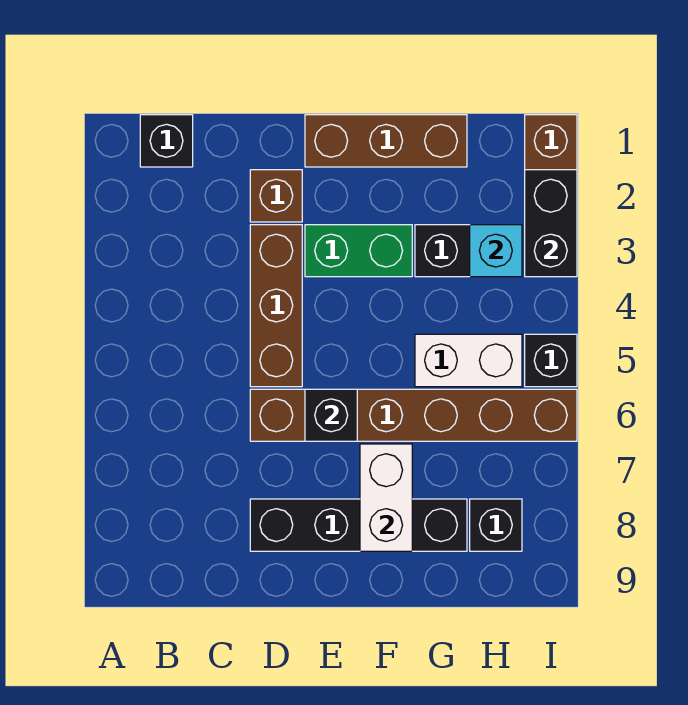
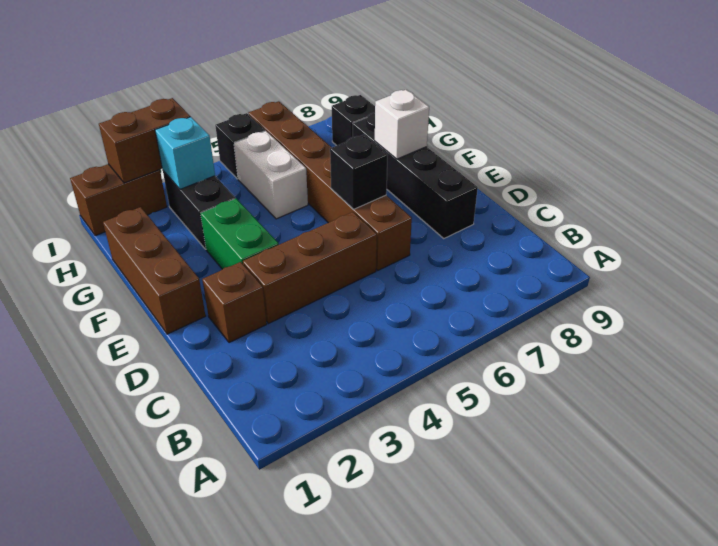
black 1x1 brick [140,115,193,167] -> none
white 1x2 brick [360,444,412,551] -> white 1x1 brick [375,90,429,159]
black 1x2 brick [525,170,577,277] -> brown 1x2 brick [99,98,190,183]

